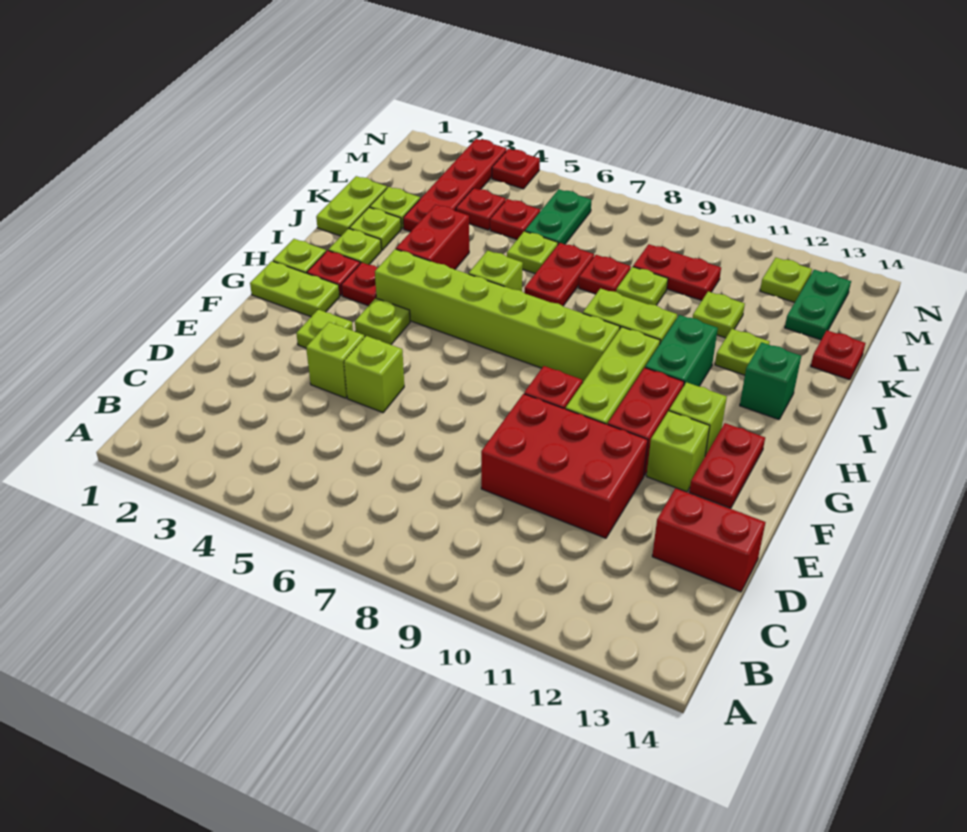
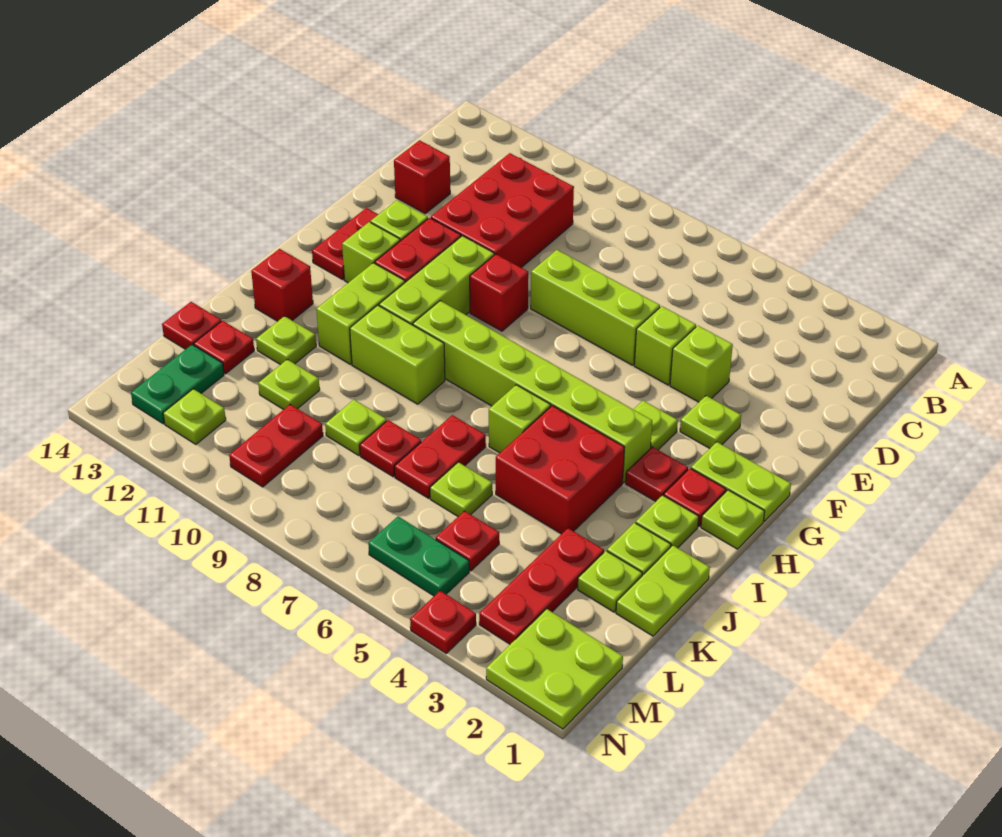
red 2x3 brick [481,394,648,538] -> red 2x3 brick turned to [431,153,574,268]
red 1x2 brick [652,488,766,592] -> red 1x1 brick [394,140,450,214]
none -> lime 1x3 brick [531,250,660,365]
green 1x2 brick [645,315,718,386] -> lime 1x2 brick [316,263,405,364]
red 1x2 brick [396,205,469,269] -> red 2x2 brick [496,406,625,534]
green 1x1 brick [740,342,801,419] -> red 1x1 brick [251,249,313,321]
red 1x4 plate [403,139,507,232] -> red 1x3 plate [479,528,604,644]
red 1x1 plate [456,188,506,230] -> red 1x1 plate moved to [194,321,254,374]
green 1x2 plate [525,189,592,244] -> green 1x2 plate turned to [368,517,469,596]
red 1x2 plate [633,244,721,300] -> red 1x2 plate turned to [229,405,323,487]
none -> lime 2x2 plate [486,609,623,729]

